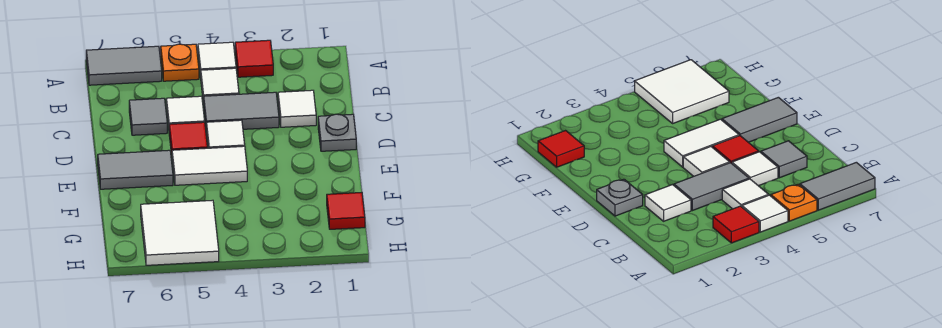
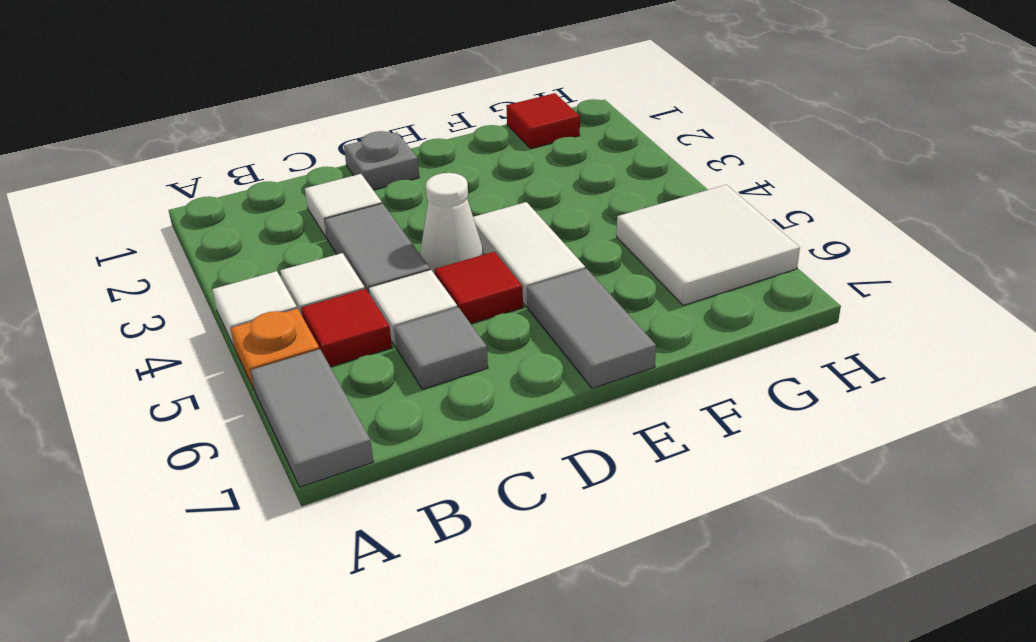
red 1x1 tile [235,40,273,77] -> red 1x1 tile moved to [301,289,392,367]
white 1x1 tile [207,120,245,148] -> white 1x1 cone [420,173,483,274]

